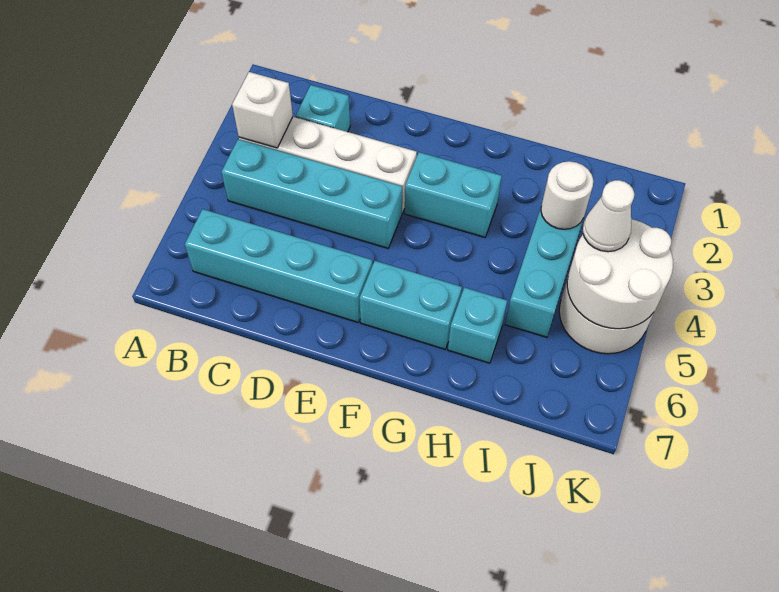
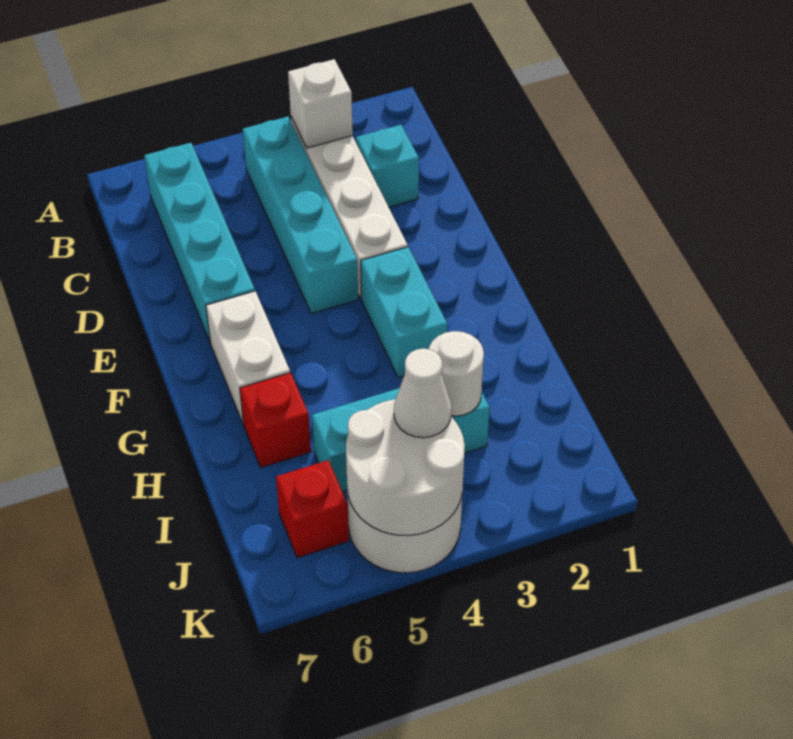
cyan 1x2 brick [360,261,462,349] -> white 1x2 brick [206,291,290,425]
cyan 1x1 brick [448,287,507,363] -> red 1x1 brick [240,373,311,467]
none -> red 1x1 brick [276,460,349,558]

